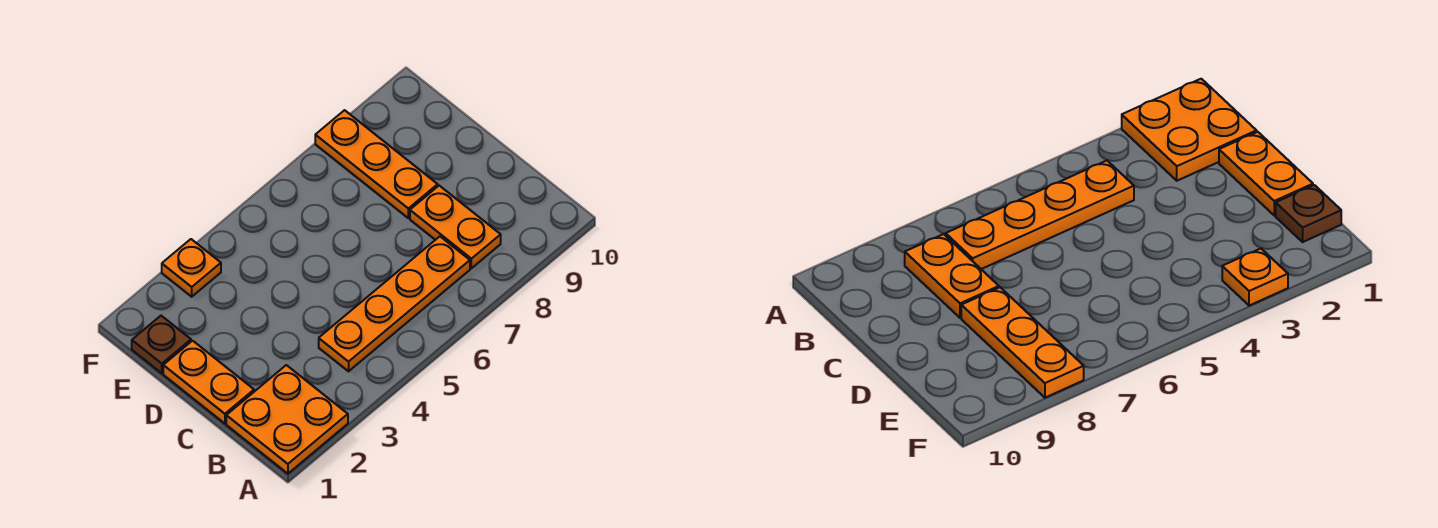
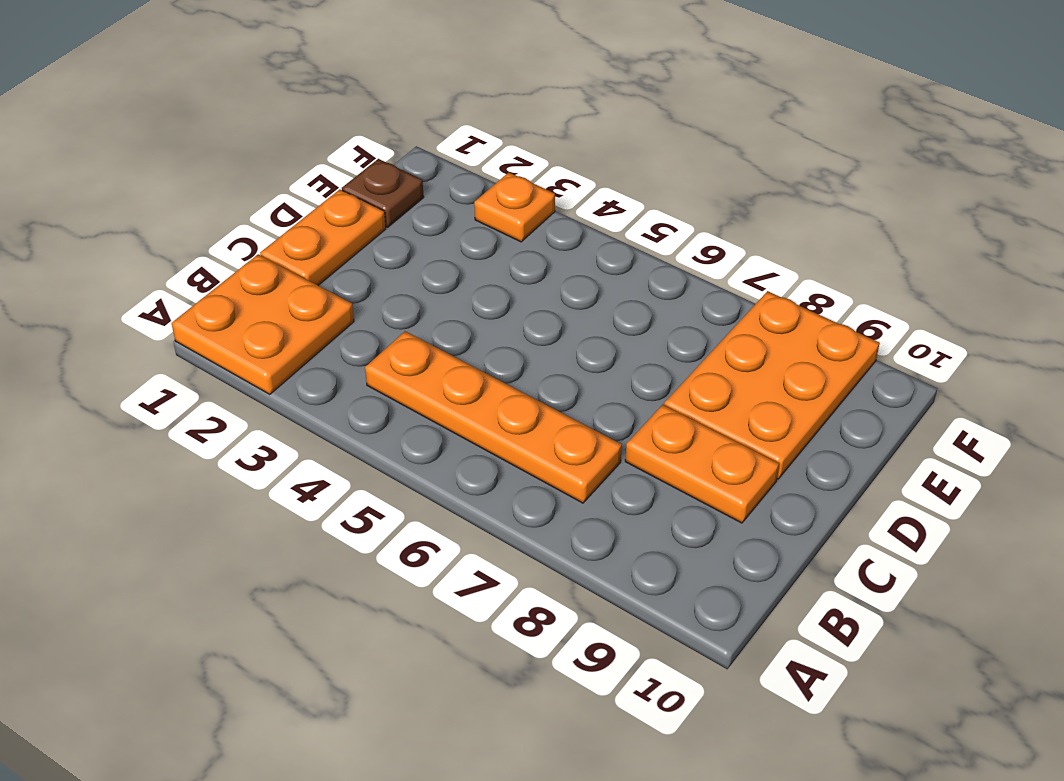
orange 1x2 plate [410,186,501,268] -> orange 1x2 plate turned to [625,405,779,523]
orange 1x3 plate [315,110,438,218] -> orange 2x3 plate [664,291,880,479]

